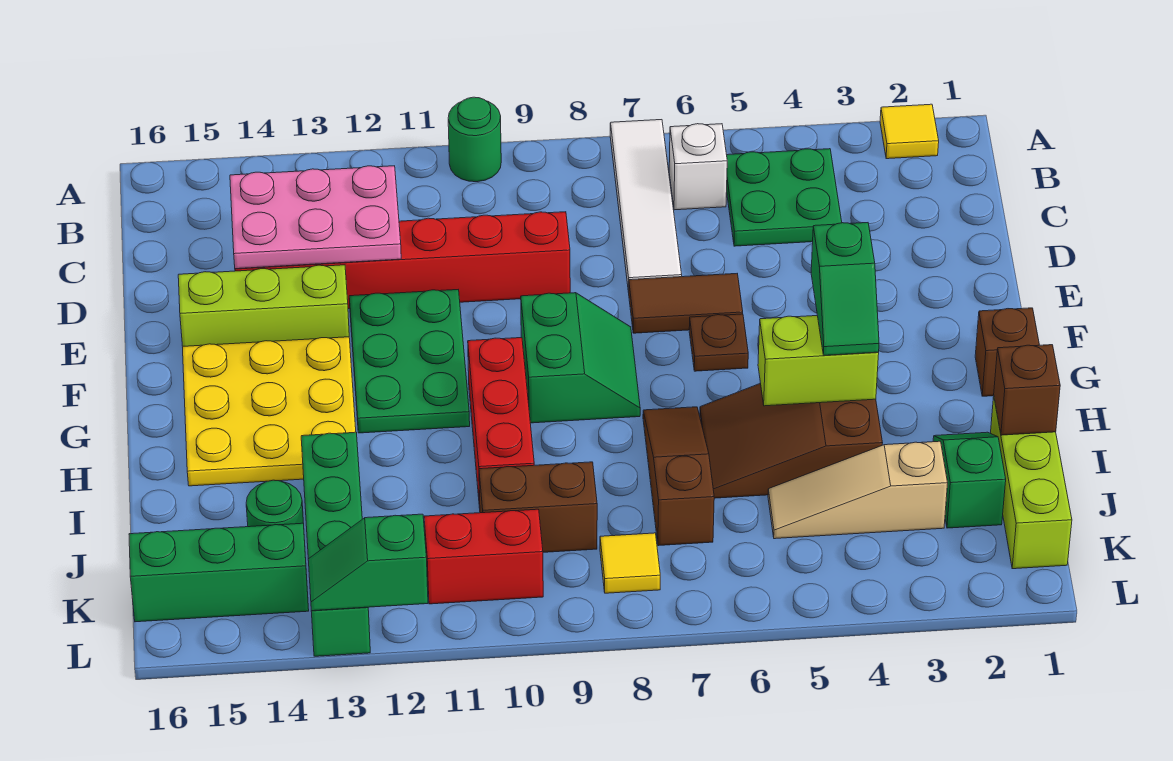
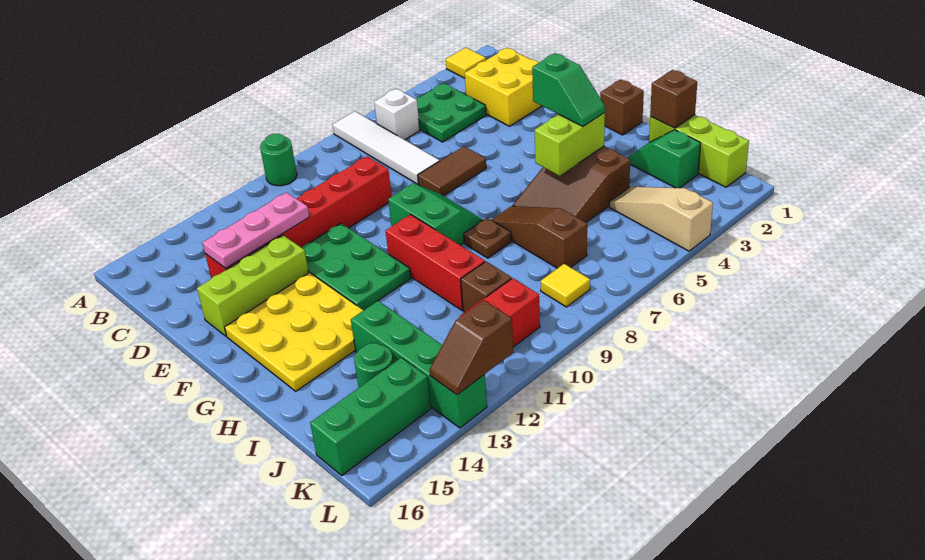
none -> yellow 2x2 brick [465,48,542,126]
pink 2x3 plate [230,166,401,269] -> pink 1x3 plate [203,192,309,268]
brown 1x1 plate [689,314,748,371] -> brown 1x1 plate moved to [464,218,511,258]
tan 1x3 slope [768,441,948,539] -> tan 1x3 slope turned to [609,187,713,251]
brown 1x2 brick [479,462,597,552] -> brown 1x1 brick [461,262,512,312]
green 1x2 slope [308,514,428,611] -> brown 1x2 slope [430,300,513,395]

